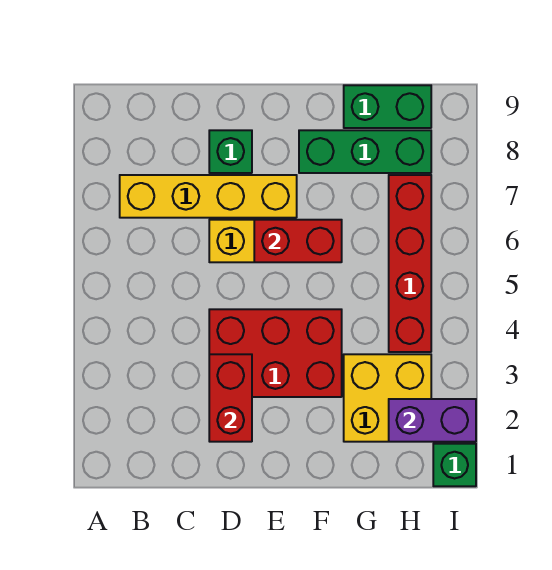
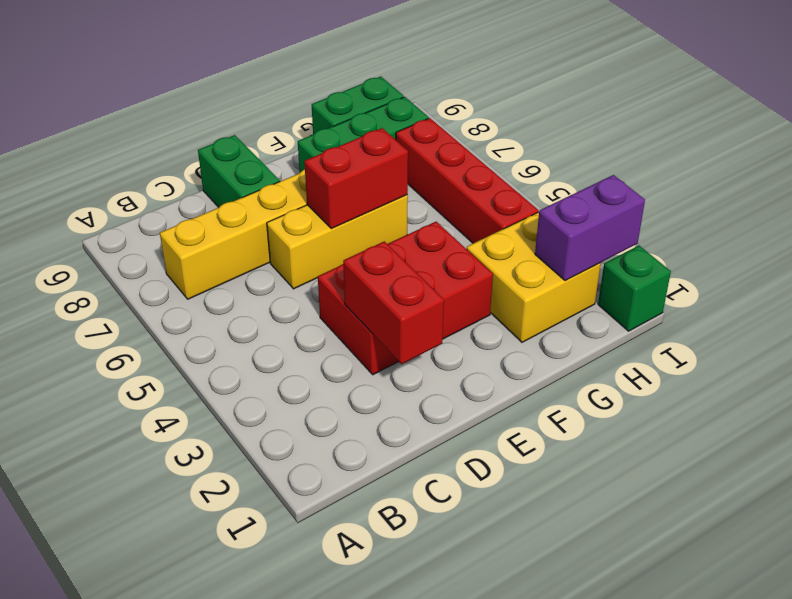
green 1x1 brick [209,130,252,173] -> green 1x2 brick [198,135,280,207]

